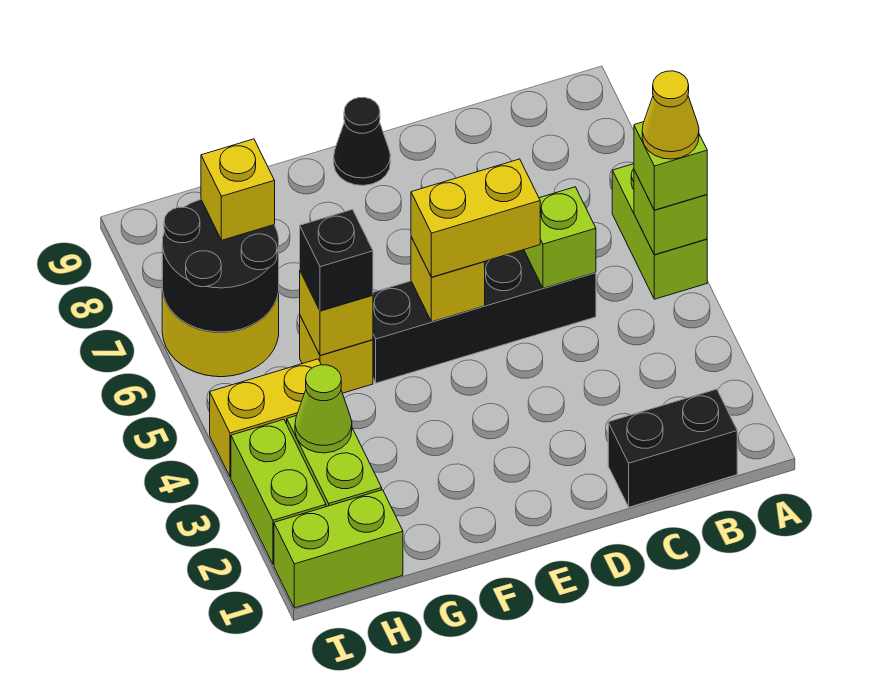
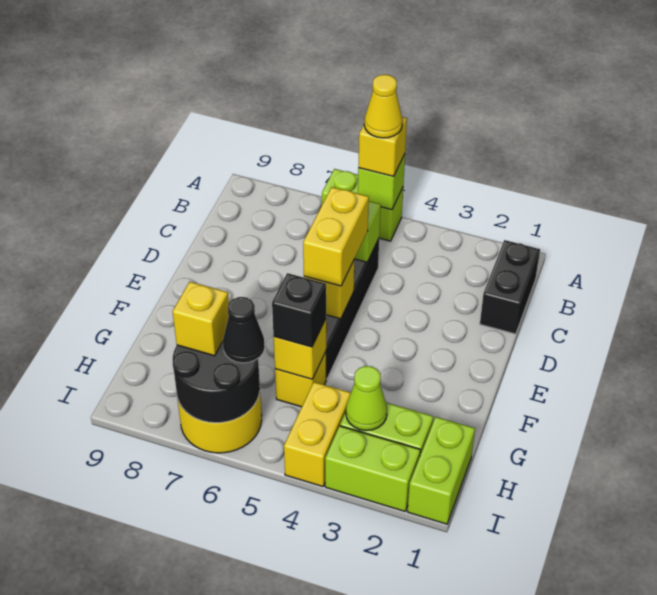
lime 1x1 brick [634,122,707,210] -> yellow 1x1 brick [359,117,407,176]
black 1x1 cone [334,97,390,186] -> black 1x1 cone moved to [223,297,265,363]

